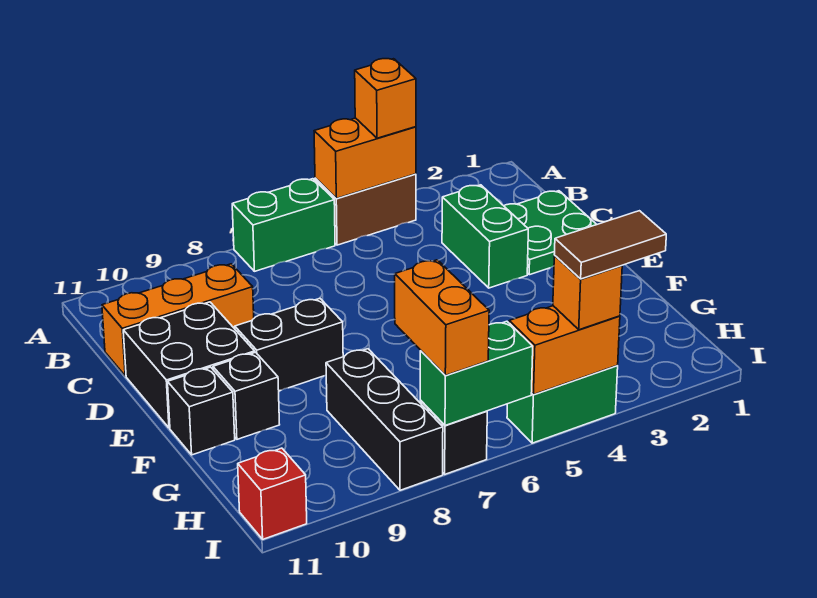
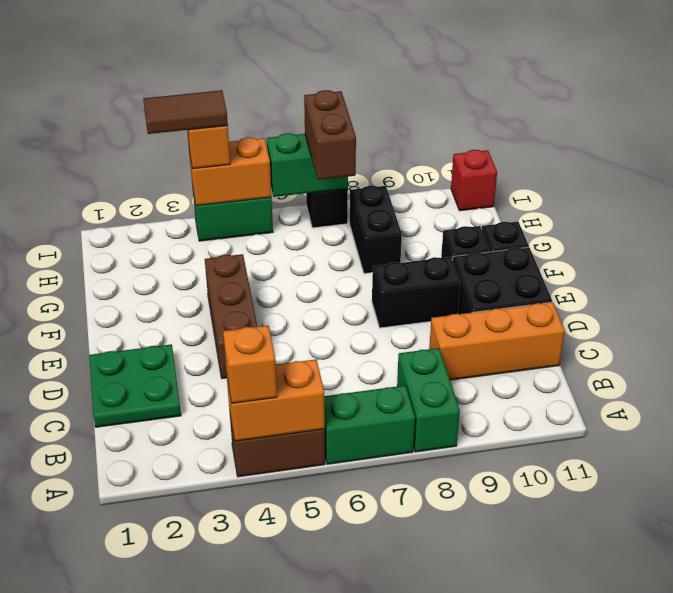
green 1x2 brick [442,185,528,288] -> green 1x2 brick moved to [397,348,460,452]
none -> brown 1x3 brick [205,254,257,379]
black 1x3 brick [326,349,443,490] -> black 1x2 brick [350,186,402,274]
orange 1x2 brick [395,260,489,375] -> brown 1x2 brick [304,90,356,180]

